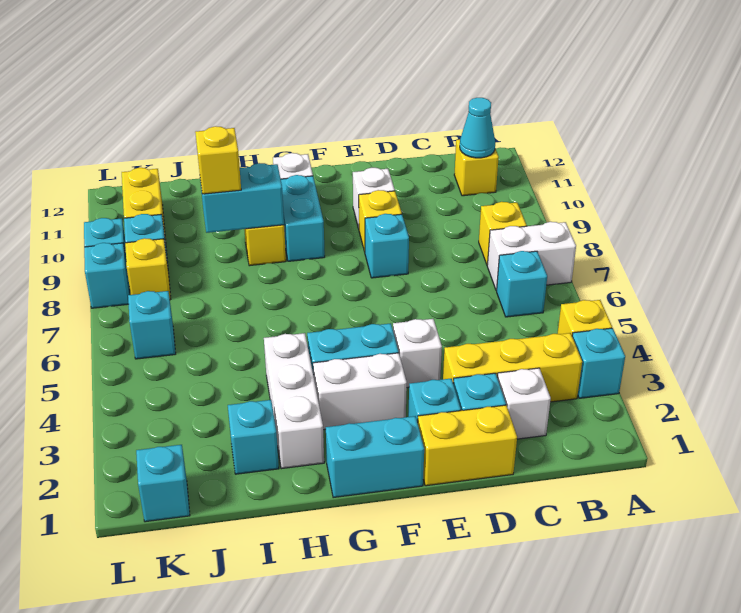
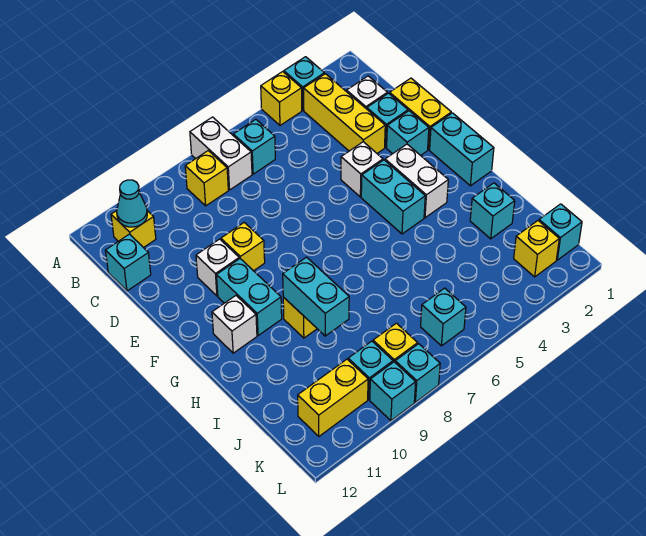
cyan 1x1 brick [365,214,409,278] -> cyan 1x1 brick moved to [105,234,151,291]
cyan 1x2 brick [281,175,325,261] -> cyan 1x2 brick turned to [217,259,282,336]
white 1x3 brick [264,333,324,469] -> none
yellow 1x1 brick [195,126,241,194] -> yellow 1x1 brick moved to [514,221,559,277]

